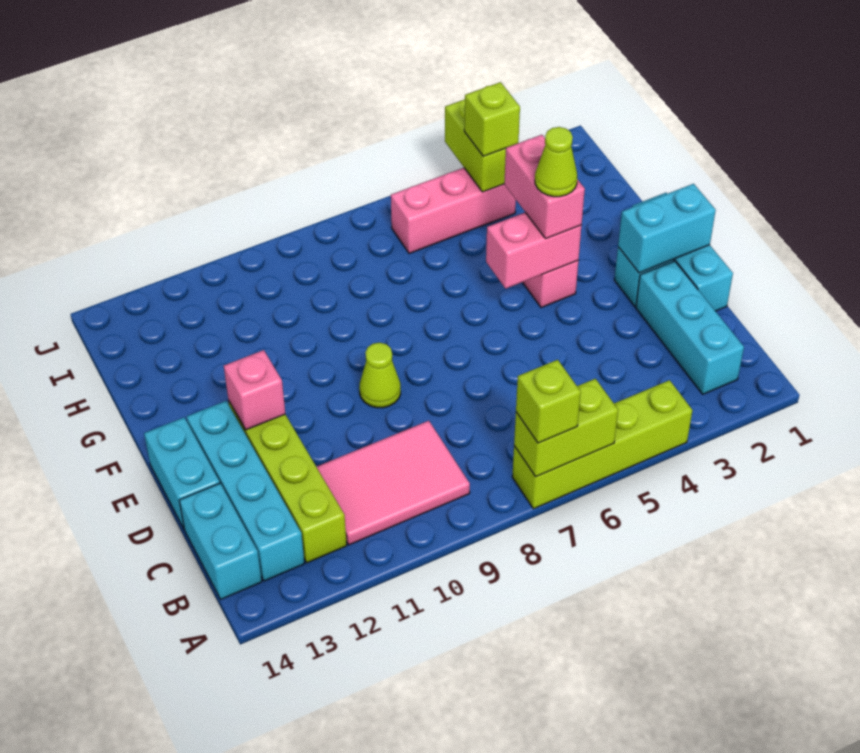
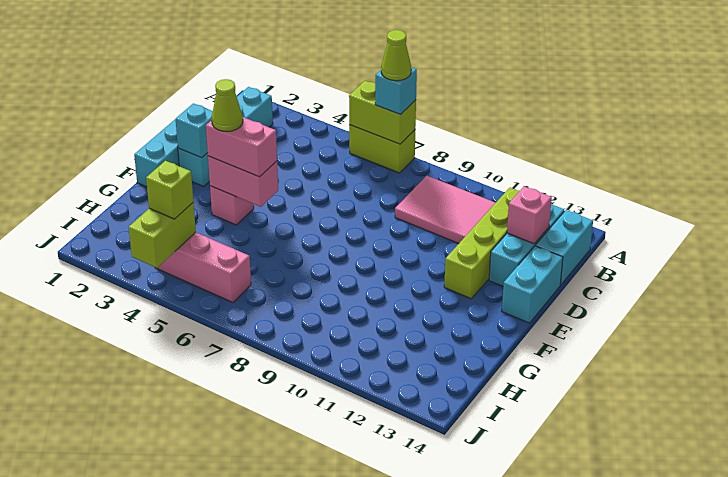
lime 1x4 brick [512,380,693,509] -> lime 1x2 brick [349,125,415,173]
lime 1x1 brick [516,360,581,443] -> cyan 1x1 brick [375,67,417,115]
cyan 1x4 brick [187,401,304,581] -> cyan 1x3 brick [489,204,564,286]
cyan 1x2 brick [618,184,716,273] -> cyan 1x1 brick [176,103,213,158]
lime 1x1 cone [359,343,401,408] -> lime 1x1 cone moved to [381,30,411,81]
pink 1x1 brick [224,350,285,430] -> pink 1x1 brick moved to [507,186,552,244]
pink 1x2 brick [504,135,585,239] -> pink 1x2 brick turned to [206,117,277,177]

